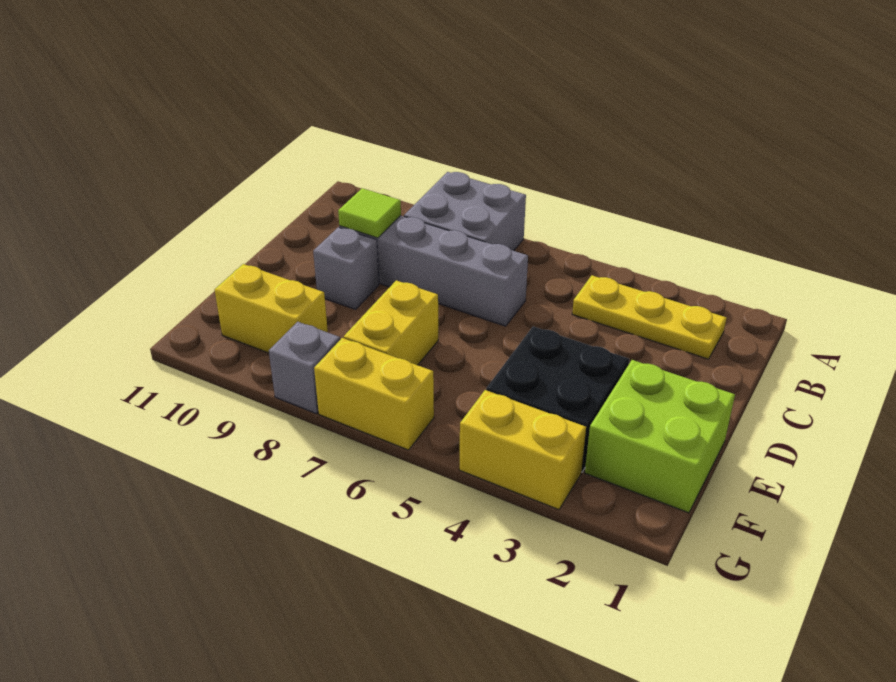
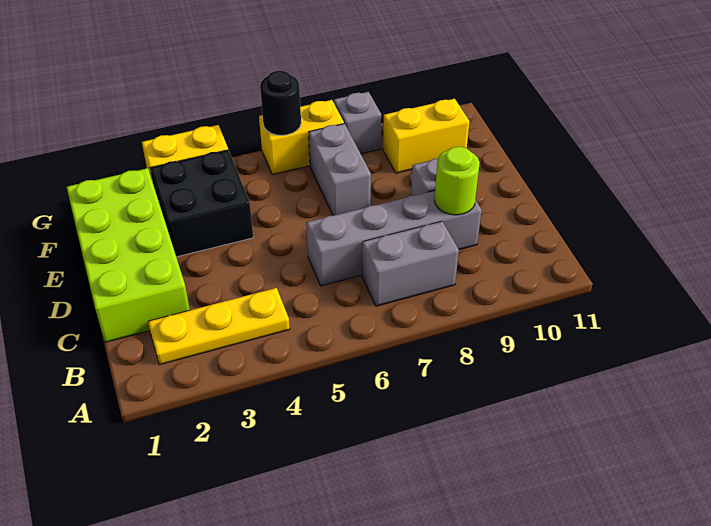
grey 2x2 brick [404,172,526,251] -> grey 1x2 brick [362,221,459,306]
lime 1x1 tile [338,188,401,238] -> lime 1x1 round brick [434,147,480,215]
lime 2x2 brick [585,360,735,513] -> lime 2x4 brick [67,168,190,342]
yellow 1x2 brick [344,280,438,365] -> grey 1x2 brick [309,124,371,216]
none -> black 1x1 round brick [260,71,301,135]

